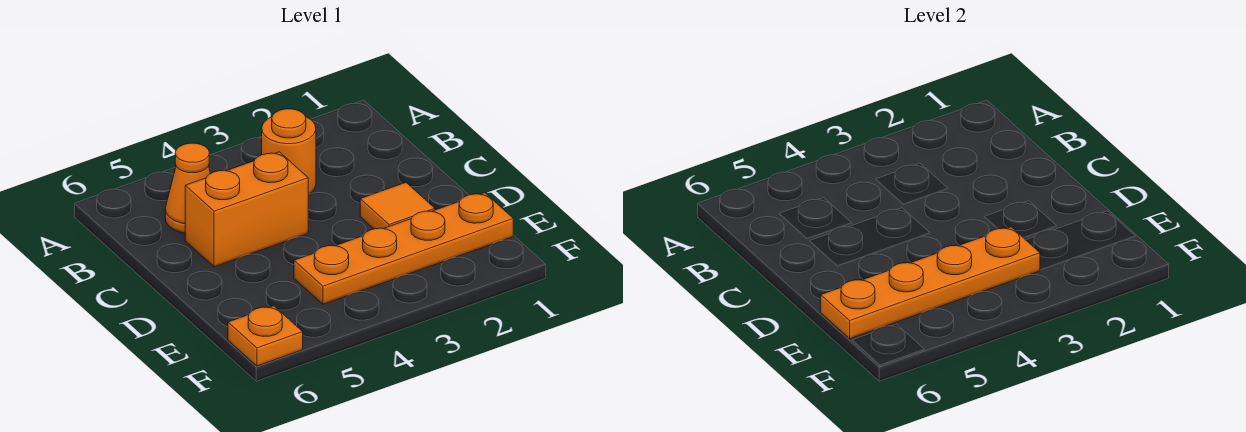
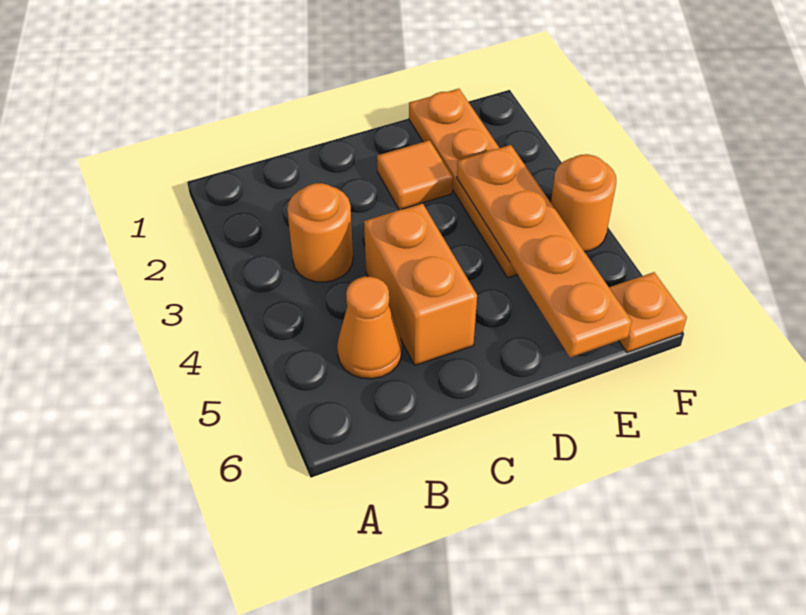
none -> orange 1x1 round brick [551,154,616,252]

